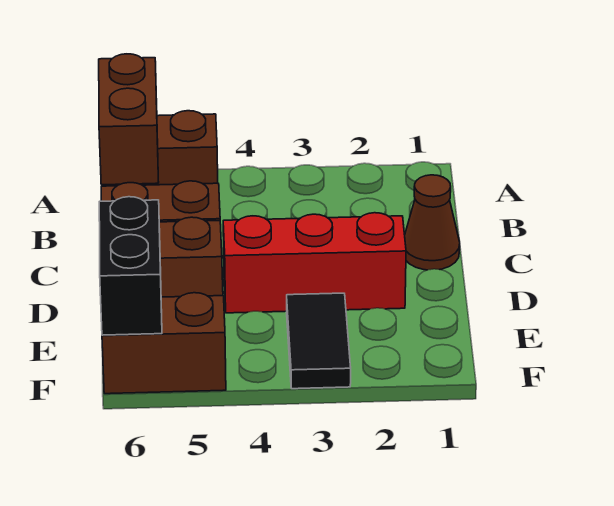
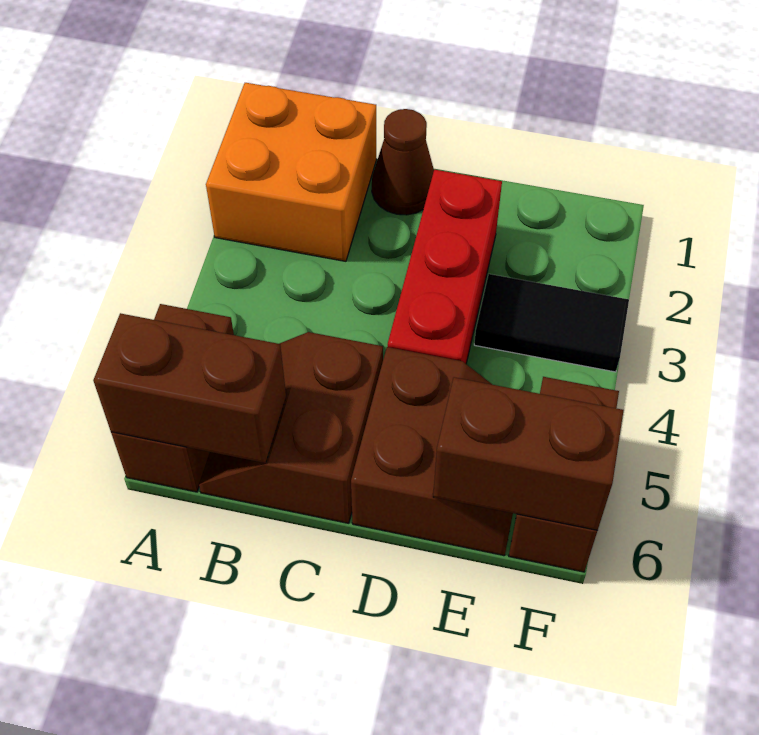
none -> orange 2x2 brick [206,83,376,261]
black 1x2 brick [99,197,162,335] -> brown 1x2 brick [433,377,624,530]

